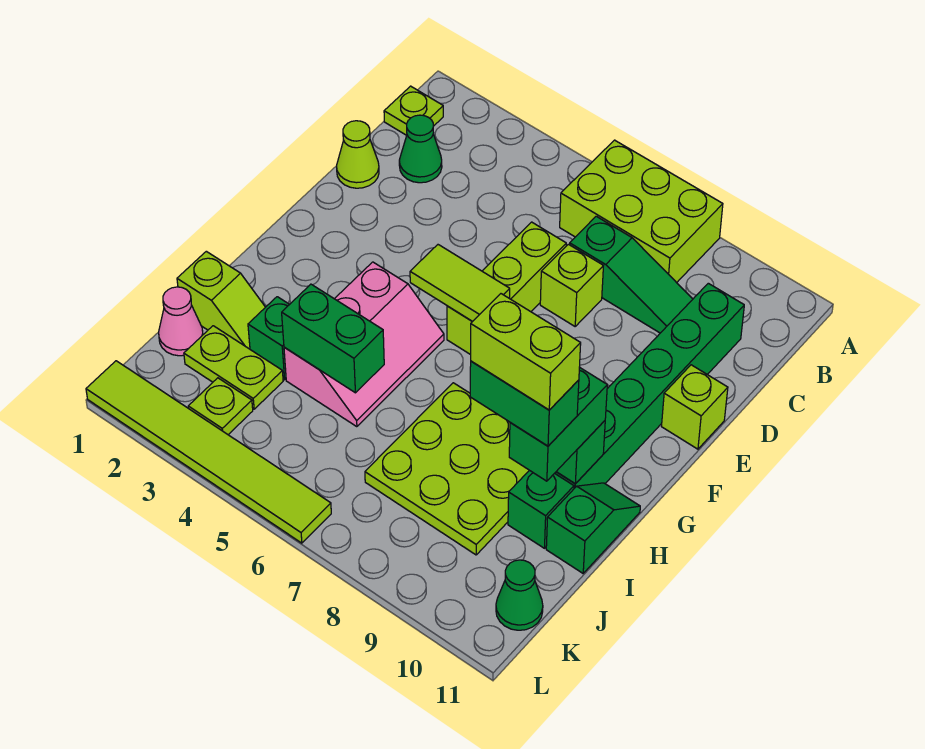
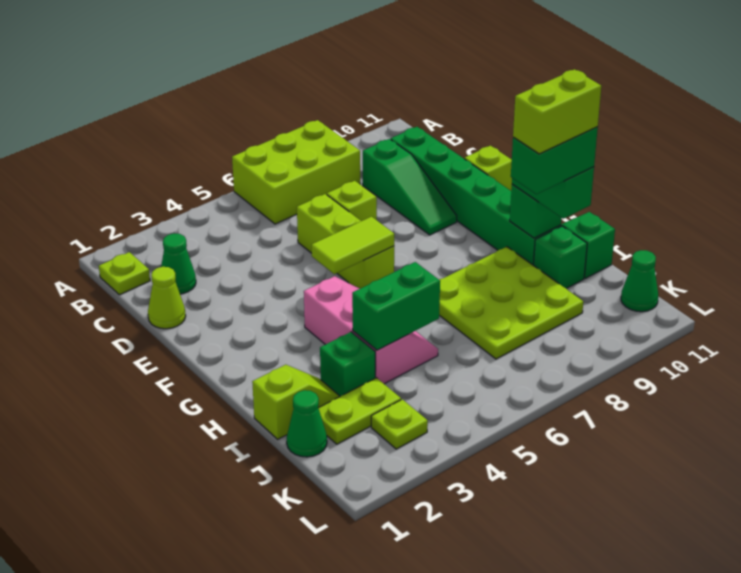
green 1x3 slope [570,216,693,333] -> green 1x3 slope turned to [363,139,457,235]
pink 1x1 cone [159,287,203,356] -> green 1x1 cone [287,390,327,457]
lime 1x6 tile [86,361,331,543] -> none

